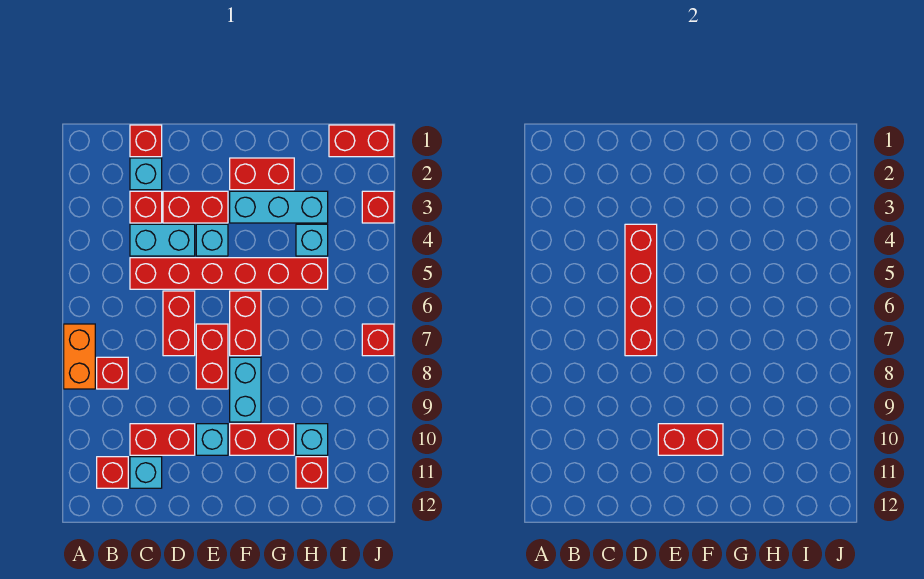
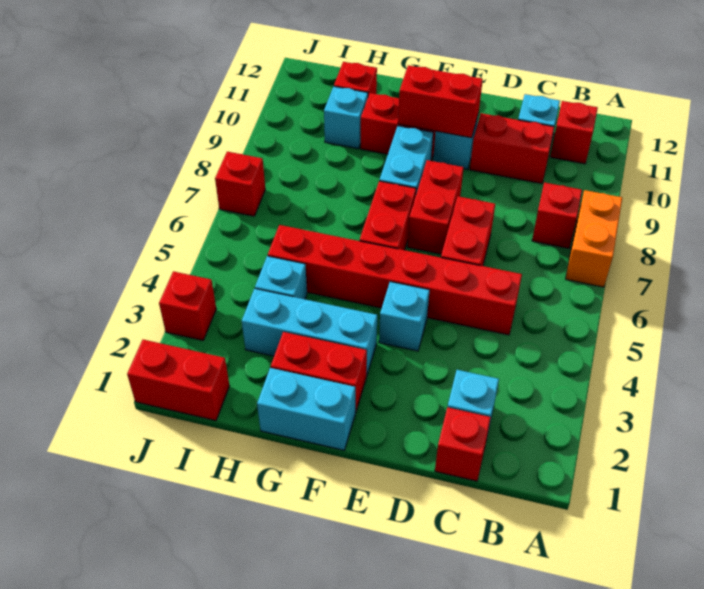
red 1x1 brick [130,191,162,223] -> none
cyan 1x2 brick [130,224,195,256] -> cyan 1x2 brick moved to [257,368,355,450]
red 1x2 brick [163,191,228,223] -> none
red 1x4 brick [625,224,657,356] -> none

